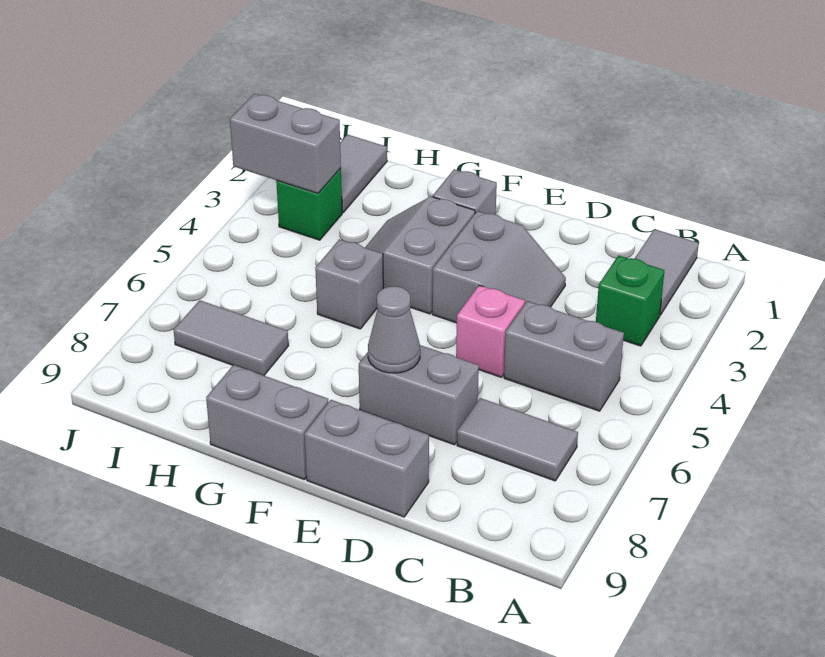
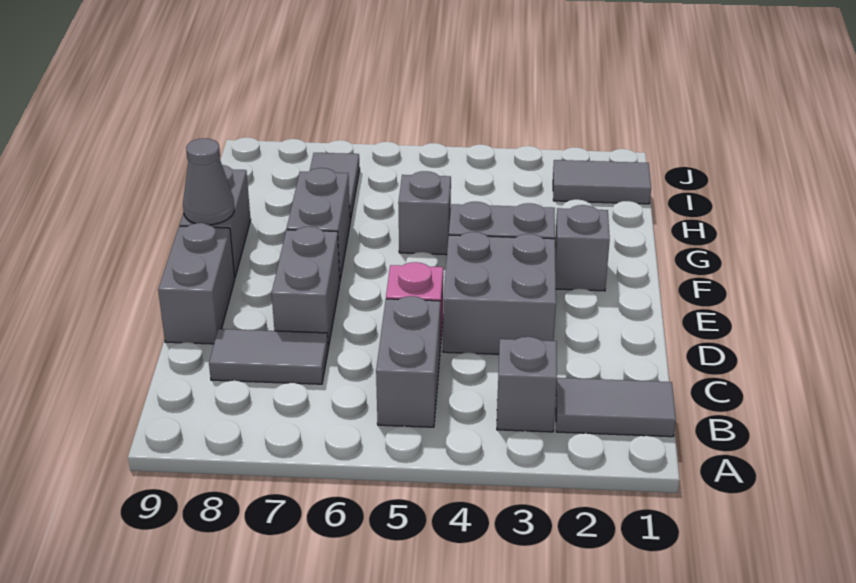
green 1x1 brick [596,256,664,346] -> grey 1x1 brick [497,337,557,432]
grey 1x2 tile [457,398,578,481] -> grey 1x2 tile turned to [209,329,328,384]
grey 2x2 slope [432,211,566,323] -> grey 2x2 brick [443,232,556,354]
grey 1x1 cone [368,286,420,373] -> grey 1x1 cone moved to [183,138,234,225]
green 1x1 brick [276,168,342,240] -> none
grey 1x2 brick [230,94,341,193] -> grey 1x2 brick moved to [287,168,350,279]

